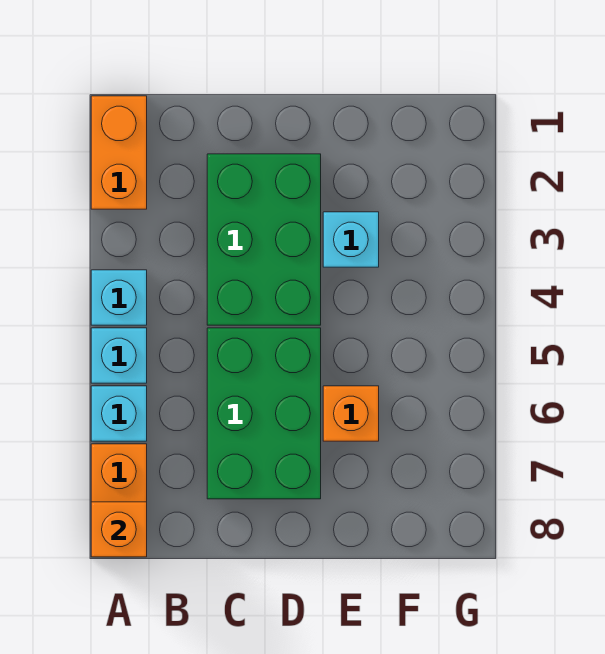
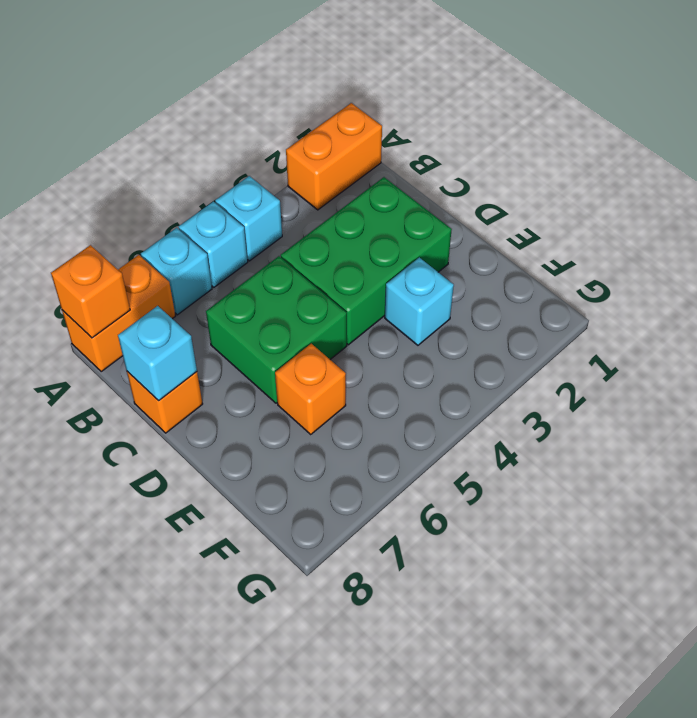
green 2x3 brick [207,328,321,499] -> green 2x2 brick [206,256,347,403]
none -> orange 1x1 brick [127,372,203,433]
none -> cyan 1x1 brick [118,306,197,401]

